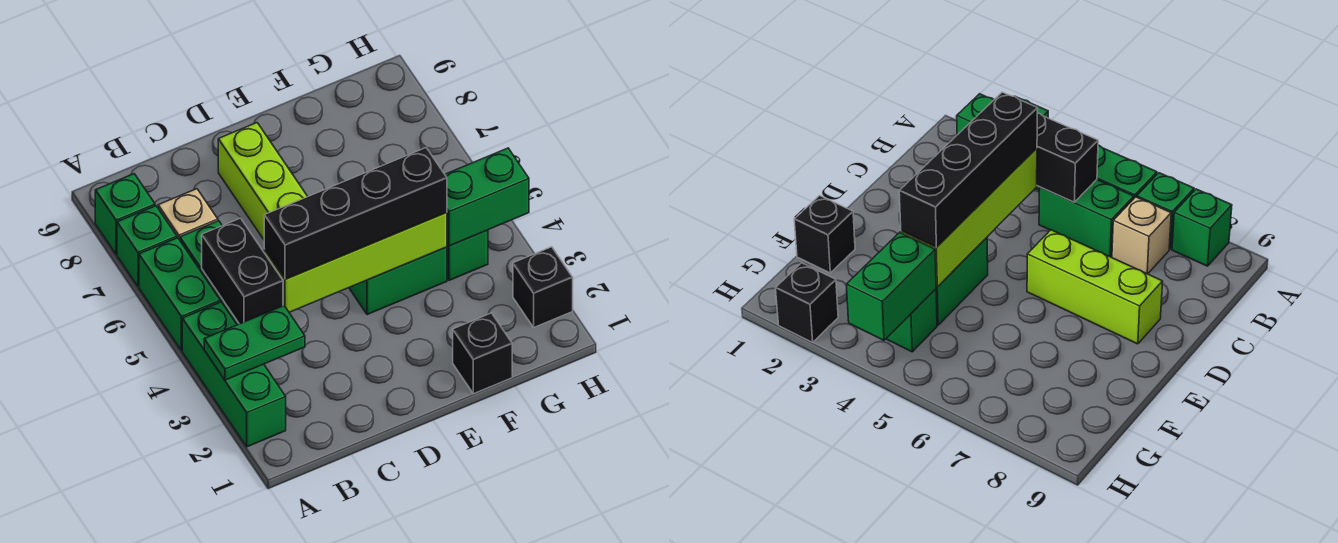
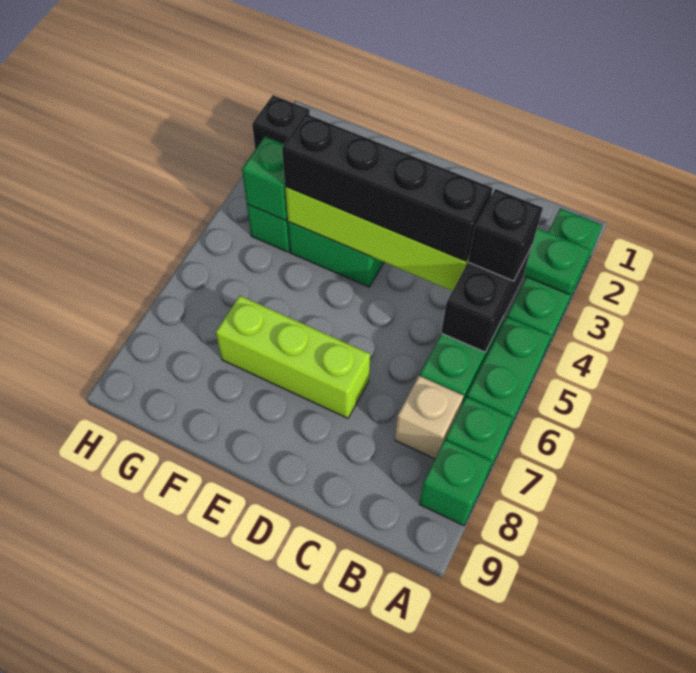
lime 1x3 brick [218,123,308,239] -> lime 1x3 brick turned to [216,296,370,418]
black 1x1 brick [453,313,512,394] -> black 1x1 brick moved to [468,189,543,281]
green 1x2 brick [445,148,529,246] -> green 1x1 brick [242,137,288,221]

